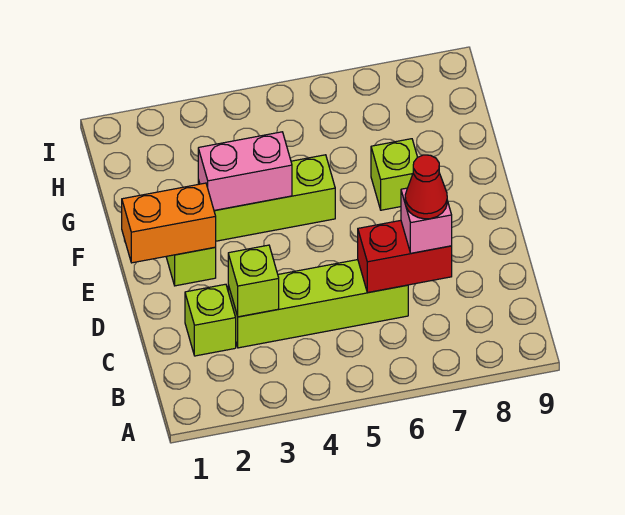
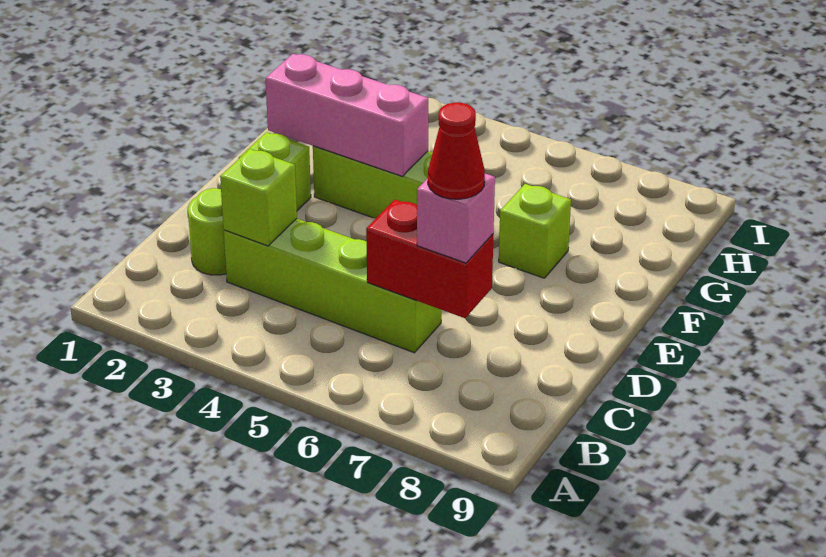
lime 1x1 brick [185,284,236,356] -> lime 1x1 round brick [188,188,226,275]
orange 1x2 brick [122,183,216,263] -> none
pink 1x2 brick [198,132,292,211] -> pink 1x3 brick [265,54,428,176]

